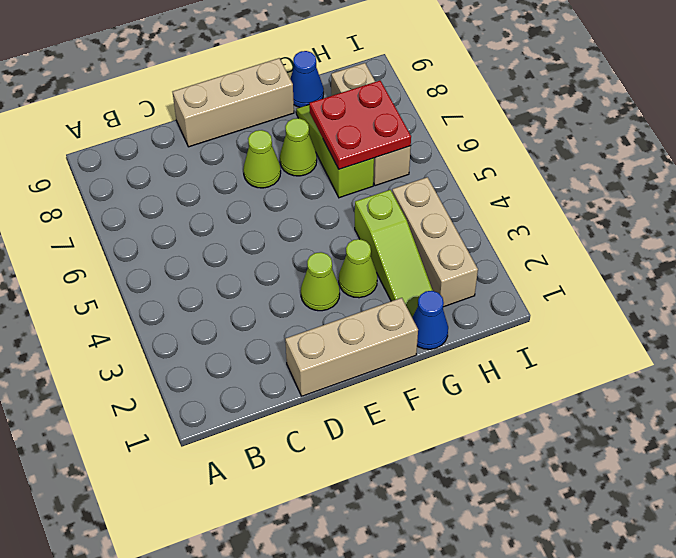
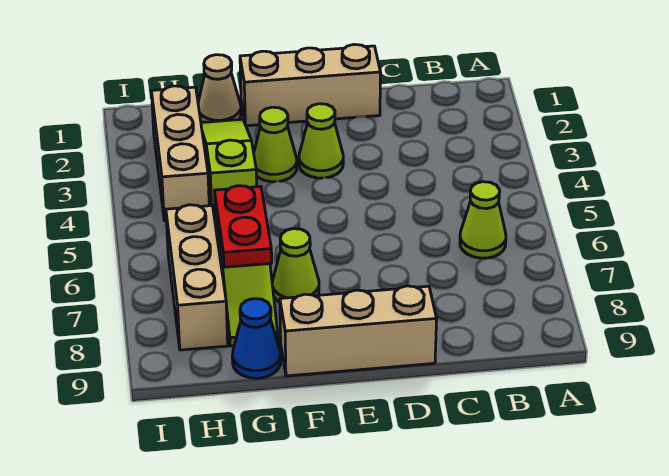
lime 1x1 cone [243,130,281,188] -> lime 1x1 cone moved to [460,182,506,258]
blue 1x1 cone [412,291,448,349] -> tan 1x1 cone [198,55,241,122]
red 2x2 plate [309,80,411,169] -> red 1x2 plate [214,186,272,267]

